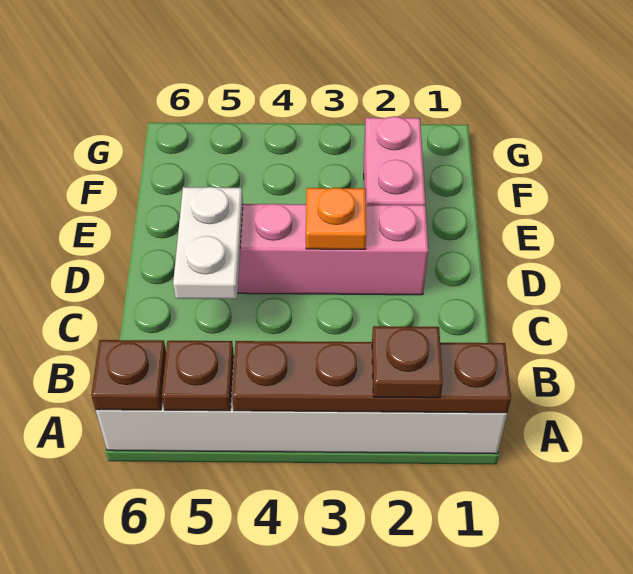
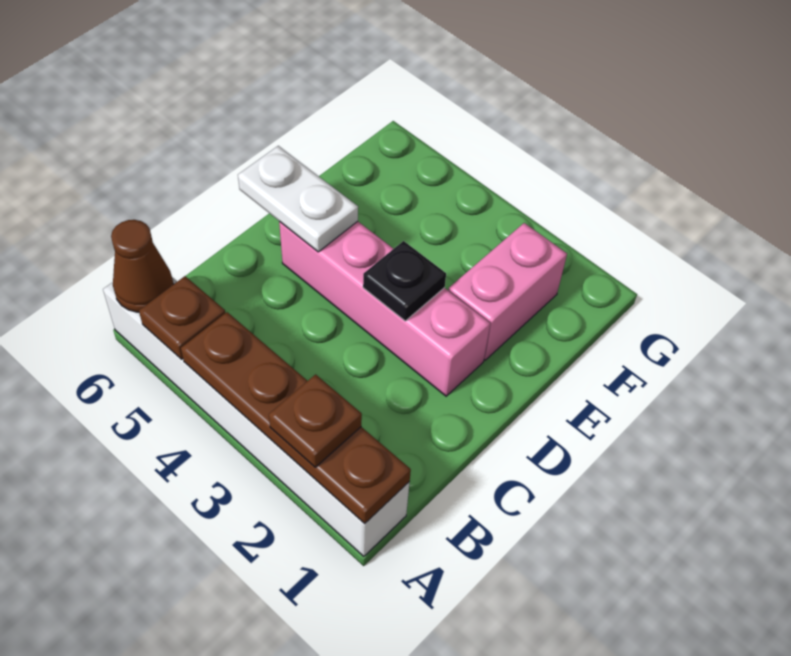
brown 1x1 plate [91,340,166,410] -> brown 1x1 cone [111,220,174,312]
white 1x2 plate [173,187,243,299] -> white 1x2 plate turned to [238,146,358,252]
orange 1x1 plate [306,188,366,249] -> black 1x1 plate [363,241,446,321]

